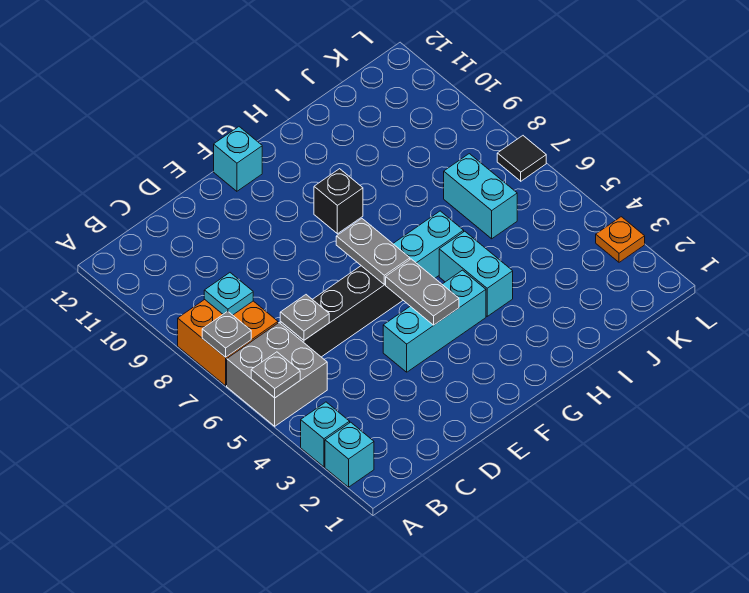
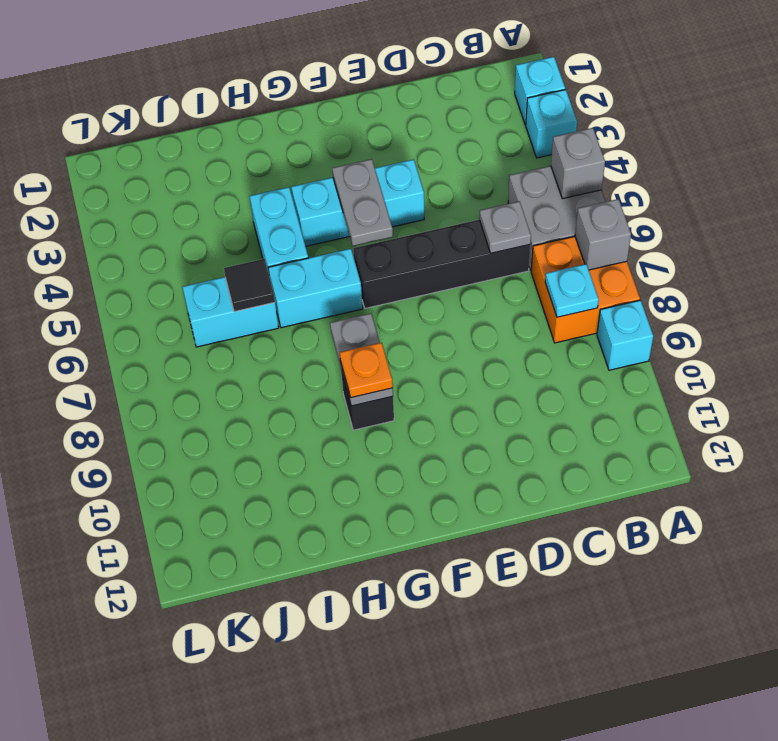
grey 1x1 plate [251,352,300,398] -> grey 1x1 brick [551,128,605,199]
grey 1x1 plate [202,311,251,357] -> grey 1x1 brick [575,199,631,270]
grey 1x2 plate [336,219,410,285] -> grey 1x2 plate moved to [330,313,393,406]
cyan 1x1 brick [214,127,262,191] -> cyan 1x1 brick moved to [597,300,653,370]
cyan 1x2 brick [444,154,517,239] -> cyan 1x2 brick turned to [183,277,279,347]
orange 1x1 plate [596,217,645,262] -> orange 1x1 plate moved to [340,343,393,398]
black 1x1 tile [497,136,546,181] -> black 1x1 tile moved to [224,259,275,312]

